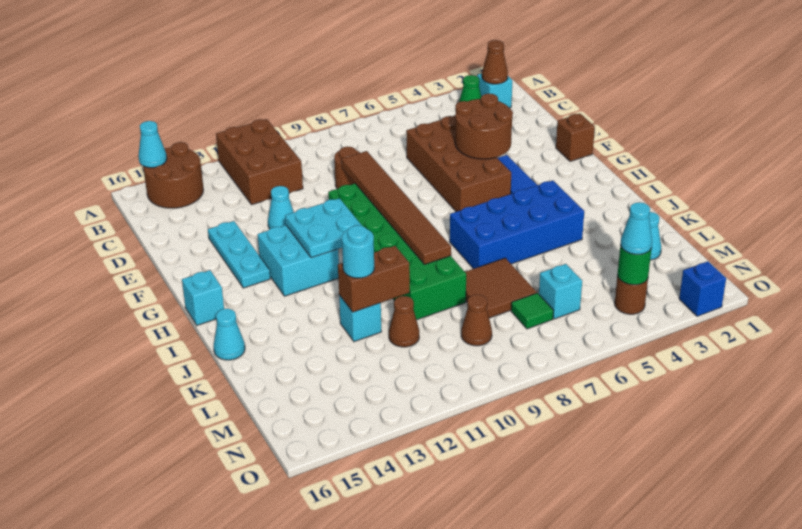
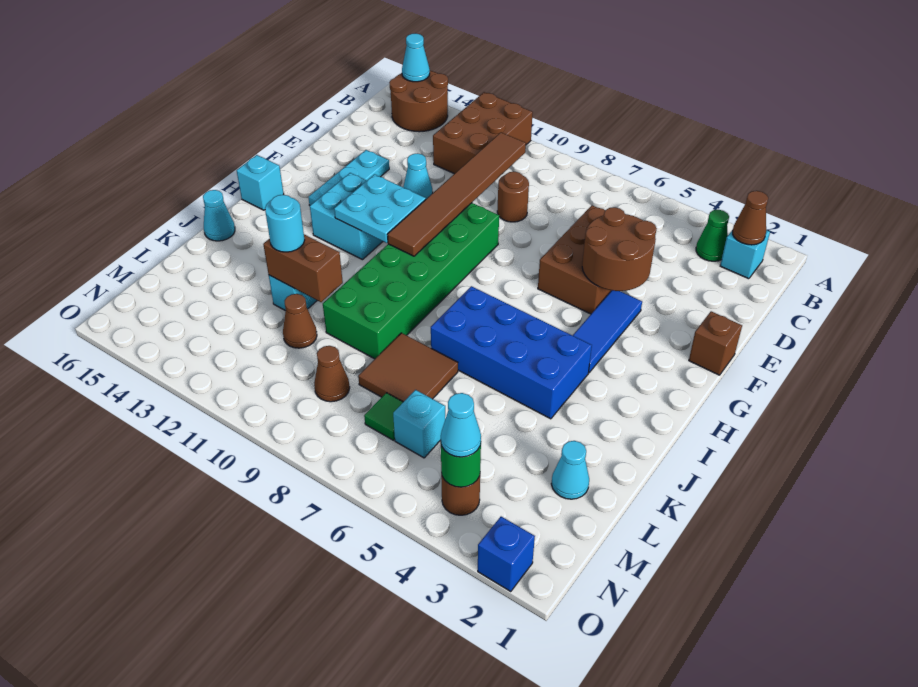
brown 2x4 brick [406,116,511,212] -> brown 2x3 brick [538,206,612,314]
brown 1x6 tile [342,151,451,264] -> brown 1x6 tile moved to [388,133,526,256]

